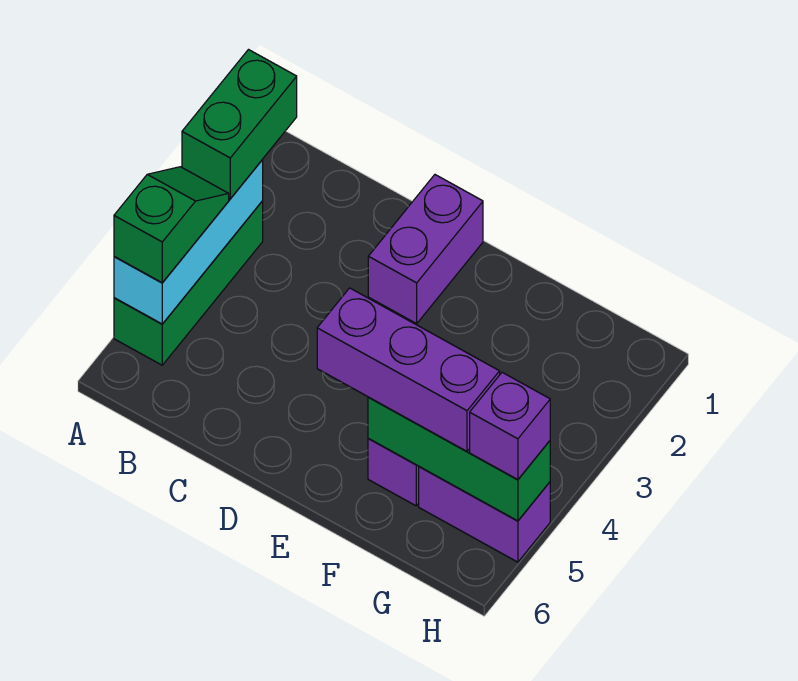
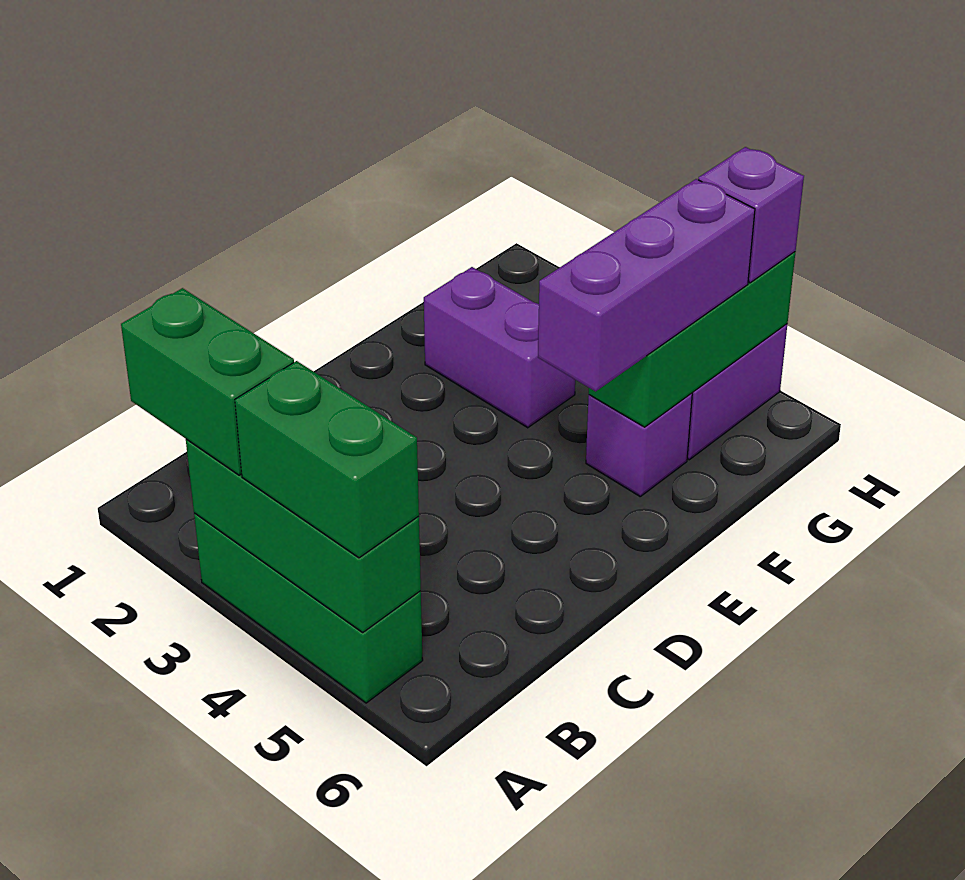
cyan 1x3 brick [114,160,263,324] -> green 1x3 brick [186,439,421,632]
green 1x2 slope [114,167,229,283] -> green 1x2 brick [235,361,419,558]
purple 1x2 brick [368,175,483,324] -> purple 1x2 brick moved to [424,267,575,428]

